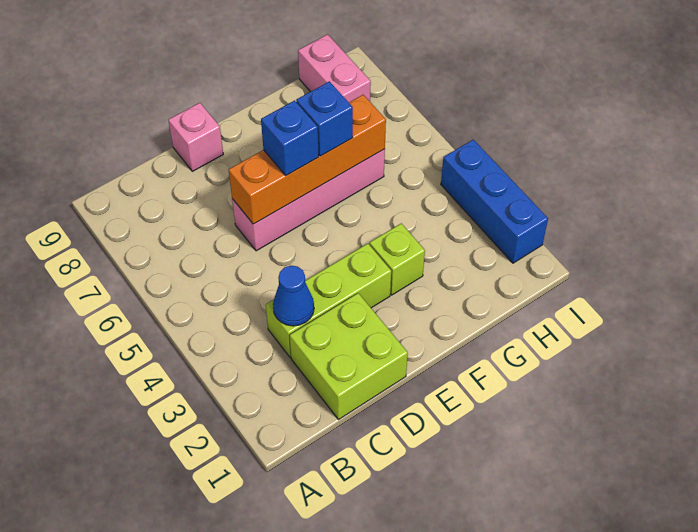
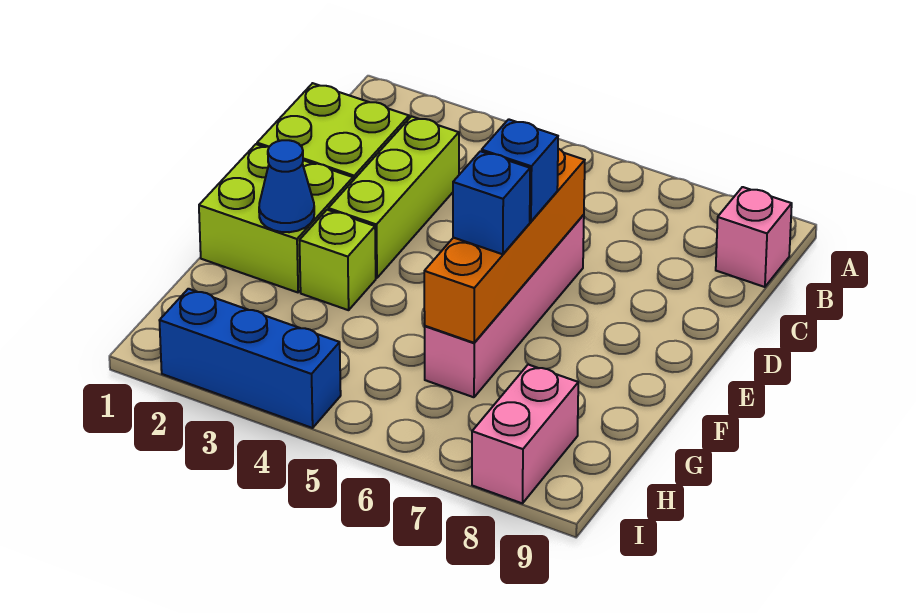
blue 1x1 cone [273,266,314,326] -> blue 1x1 cone moved to [259,140,314,232]
pink 1x1 brick [168,103,223,171] -> pink 1x1 brick moved to [716,187,792,287]
none -> lime 2x2 brick [199,144,353,292]
pink 1x2 brick [298,34,371,102] -> pink 1x2 brick turned to [472,364,578,503]

